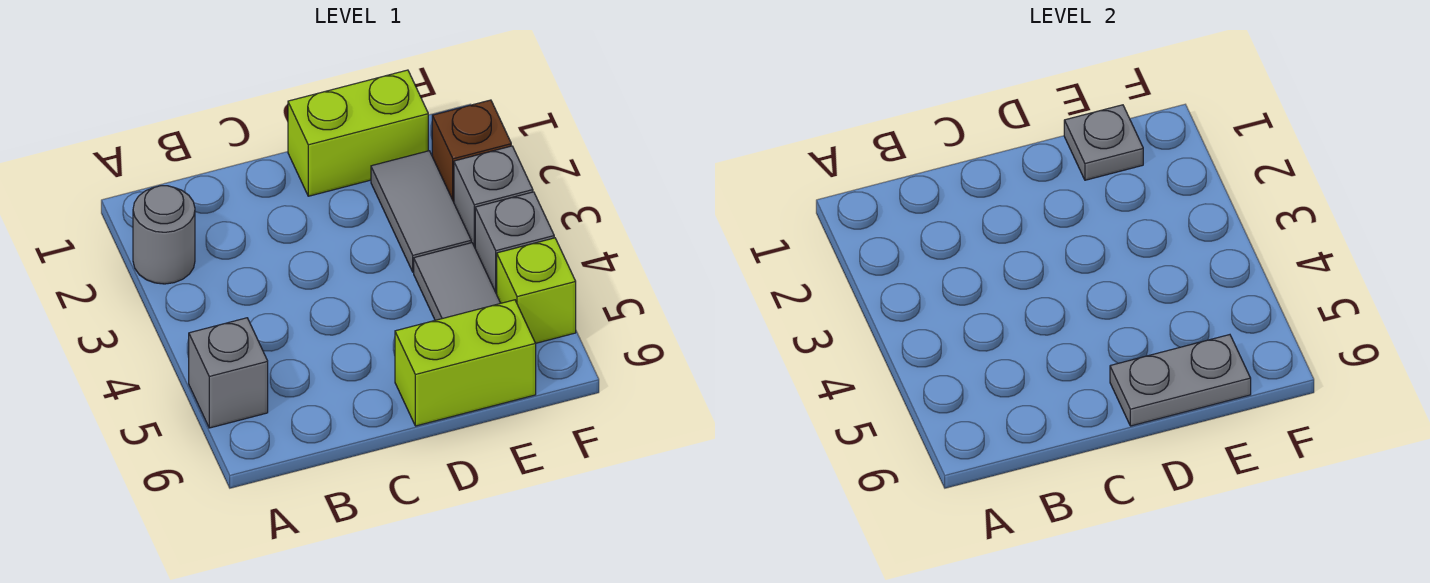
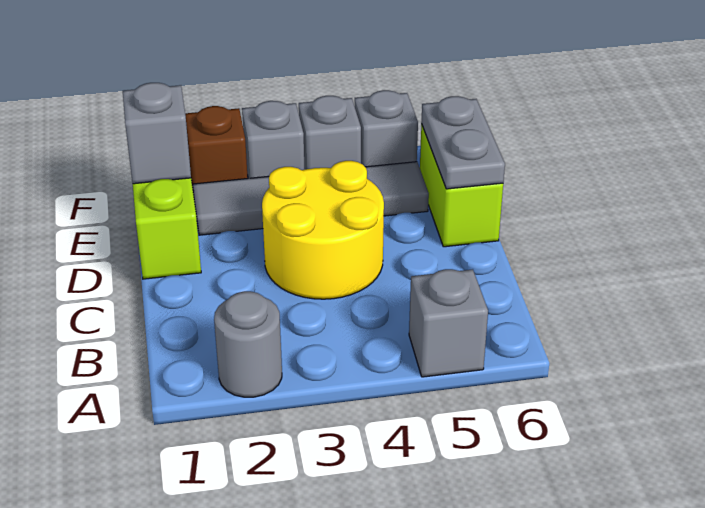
none -> yellow 2x2 round brick [262,161,384,299]
grey 1x1 plate [1064,105,1143,180] -> grey 1x1 brick [123,83,191,184]
lime 1x1 brick [497,238,576,343] -> grey 1x1 brick [355,90,418,167]

